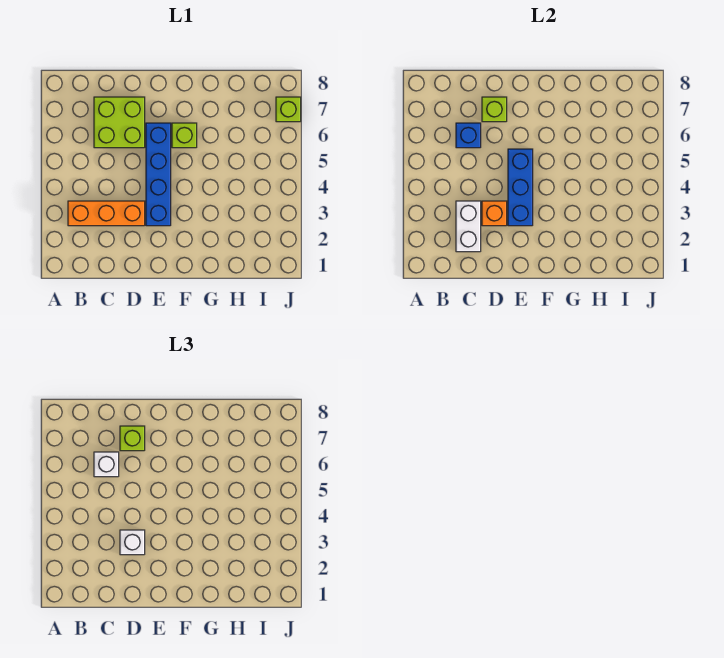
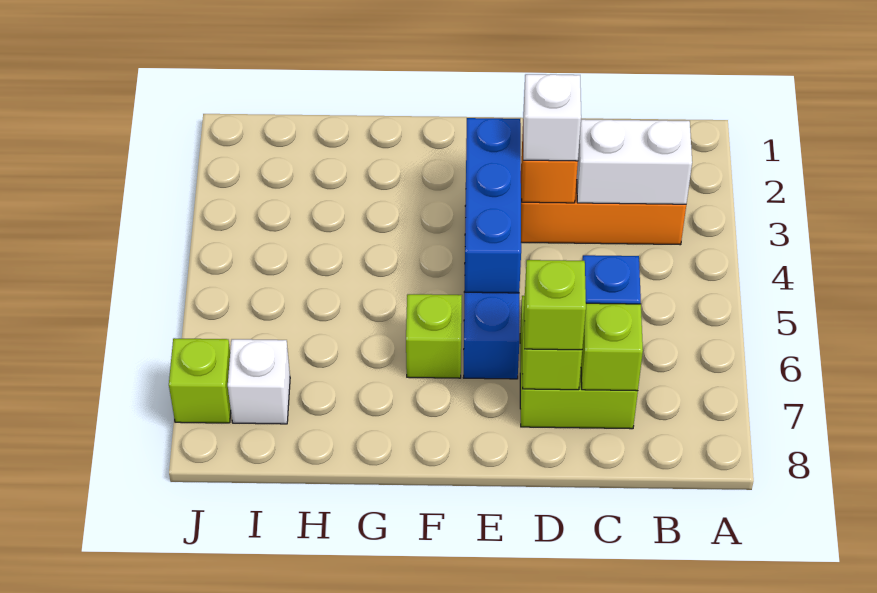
white 1x2 brick [456,201,481,252] -> white 1x2 brick turned to [577,119,692,204]
white 1x1 brick [94,452,119,477] -> white 1x1 brick moved to [228,339,290,424]
none -> lime 1x1 brick [581,303,643,391]

